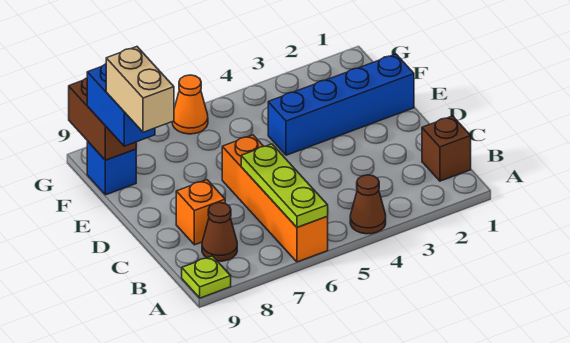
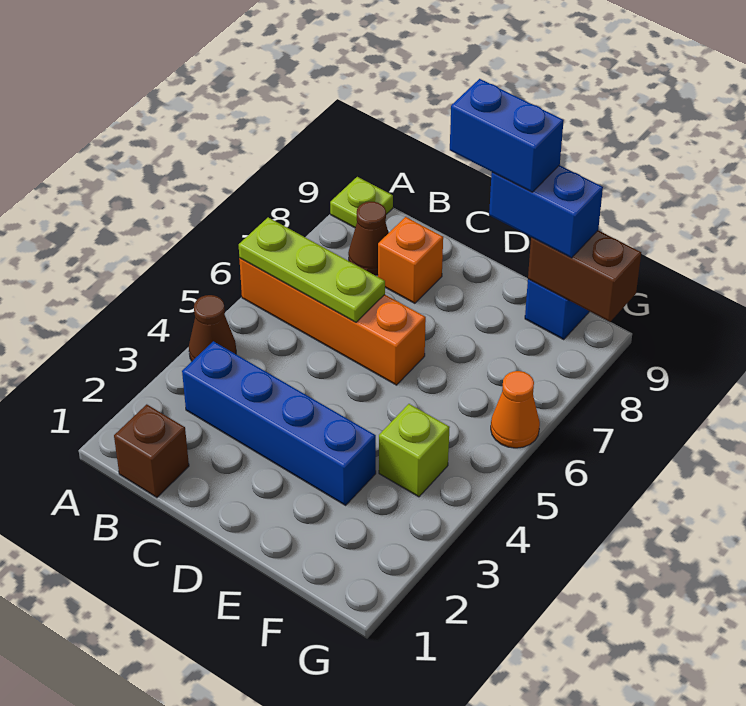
tan 1x2 brick [106,47,174,132] -> blue 1x2 brick [450,79,564,192]
blue 1x4 brick [268,54,414,155] -> blue 1x4 brick turned to [182,341,376,505]
none -> lime 1x1 brick [379,404,450,497]

